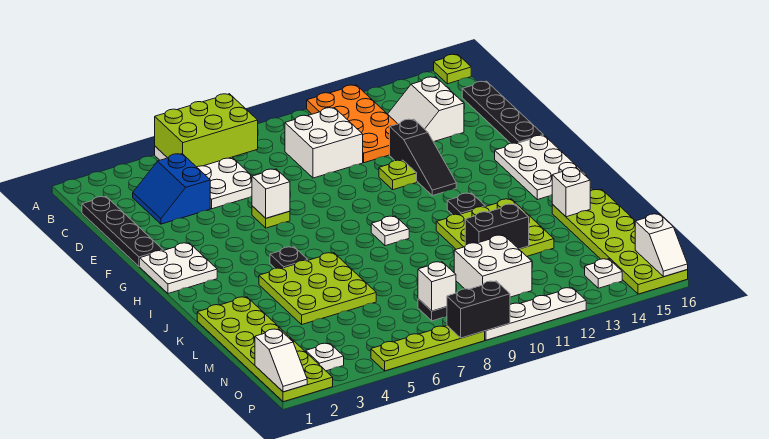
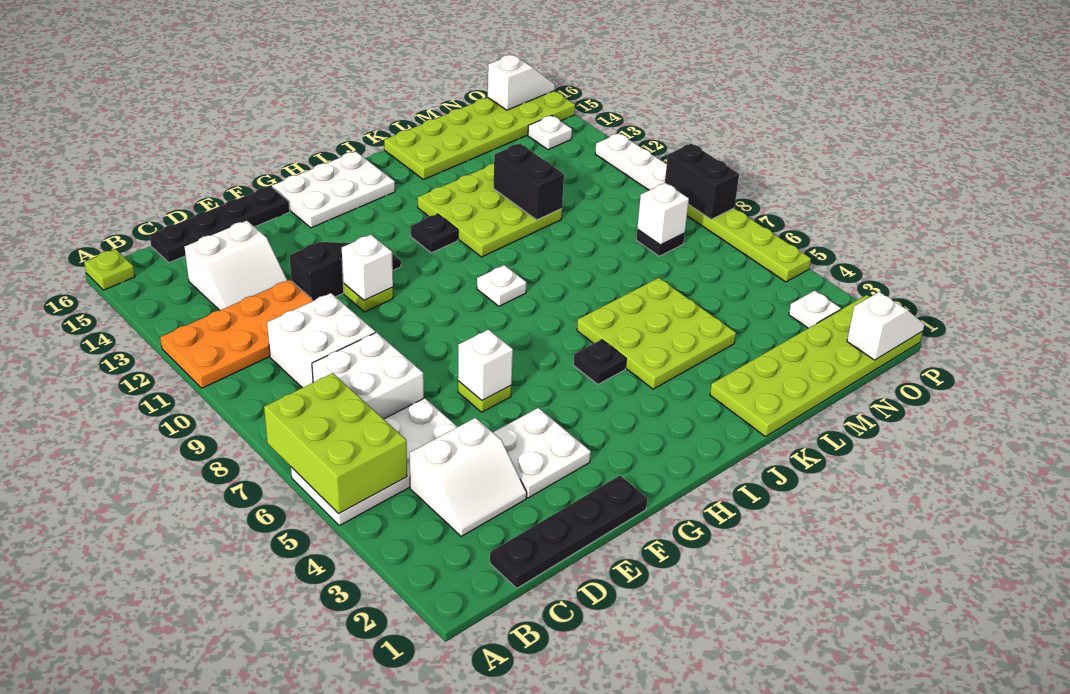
blue 2x2 slope [133,154,210,224] -> white 2x2 slope [410,418,527,536]
white 2x2 plate [140,243,217,294] -> white 2x2 plate moved to [493,408,591,498]
white 1x1 brick [552,167,590,217] -> white 1x1 brick moved to [342,235,393,300]
white 2x2 brick [454,235,532,297] -> white 2x2 brick moved to [312,332,424,419]

